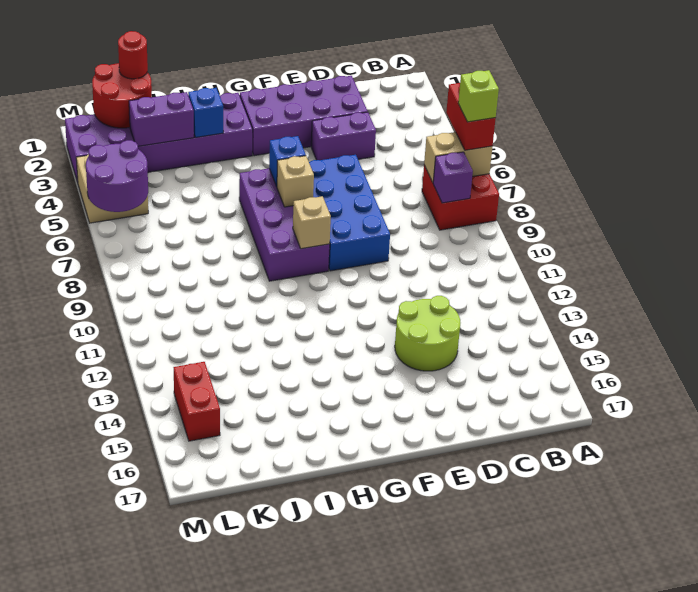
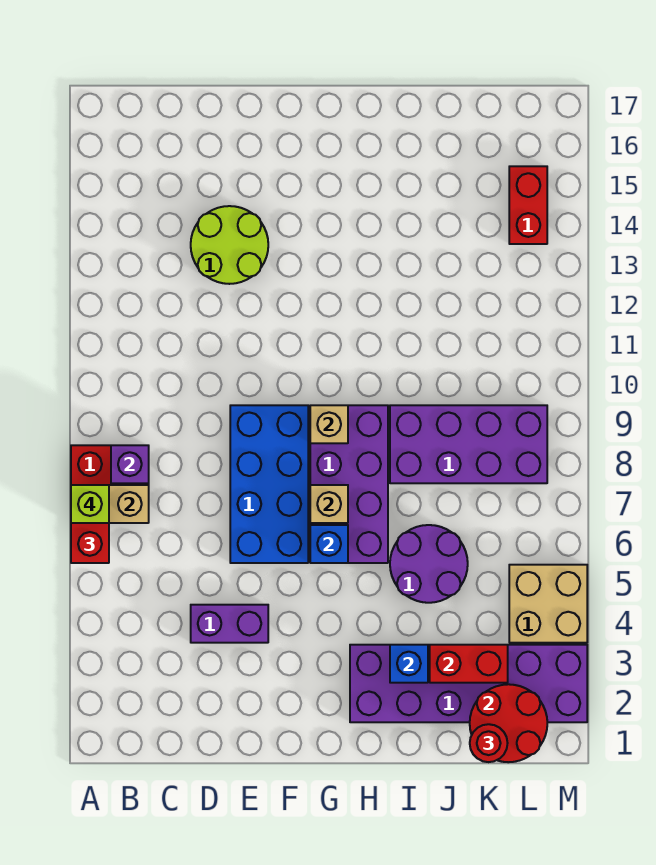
purple 2x4 brick [240,76,368,156] -> purple 2x4 brick moved to [390,405,547,483]
purple 1x2 brick [129,92,194,146] -> red 1x2 brick [430,645,508,683]
purple 2x2 round brick [86,140,148,212] -> purple 2x2 round brick moved to [390,525,468,603]

